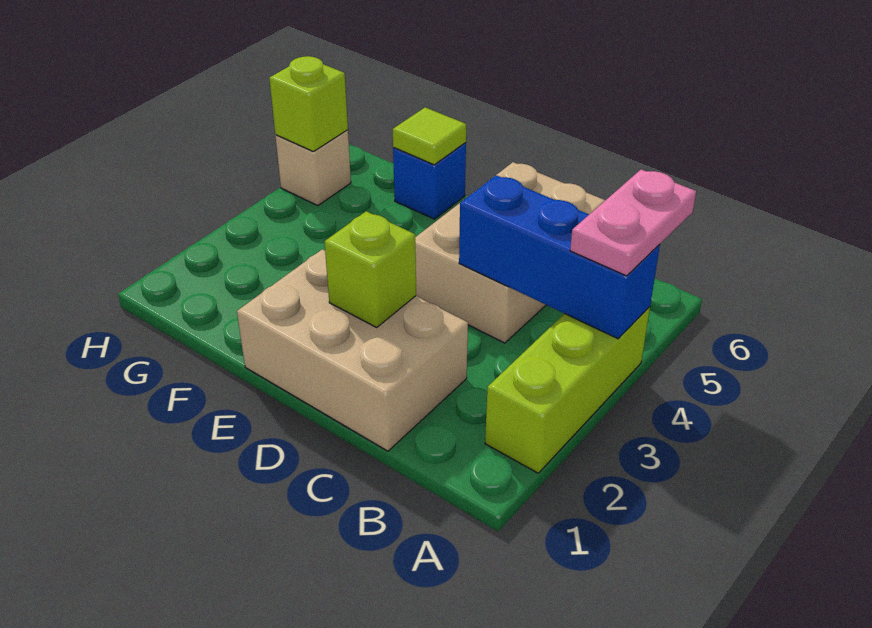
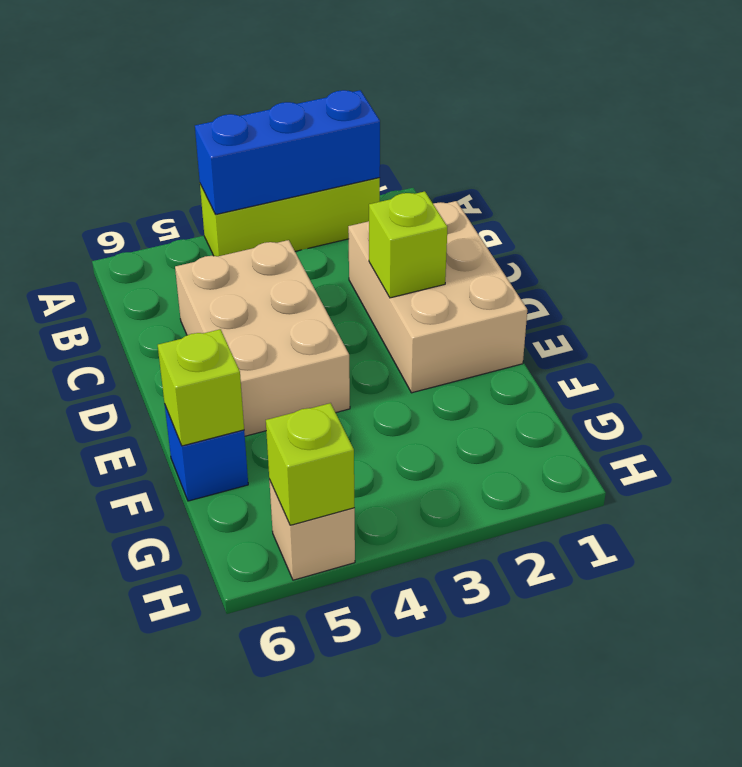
blue 1x3 brick [459,175,660,339] -> blue 1x3 brick turned to [195,90,380,215]
pink 1x2 plate [570,169,696,276] -> none
tan 2x3 brick [415,162,605,343] -> tan 2x3 brick turned to [175,240,350,436]
lime 1x1 tile [393,107,466,165] -> lime 1x1 brick [158,329,244,446]

